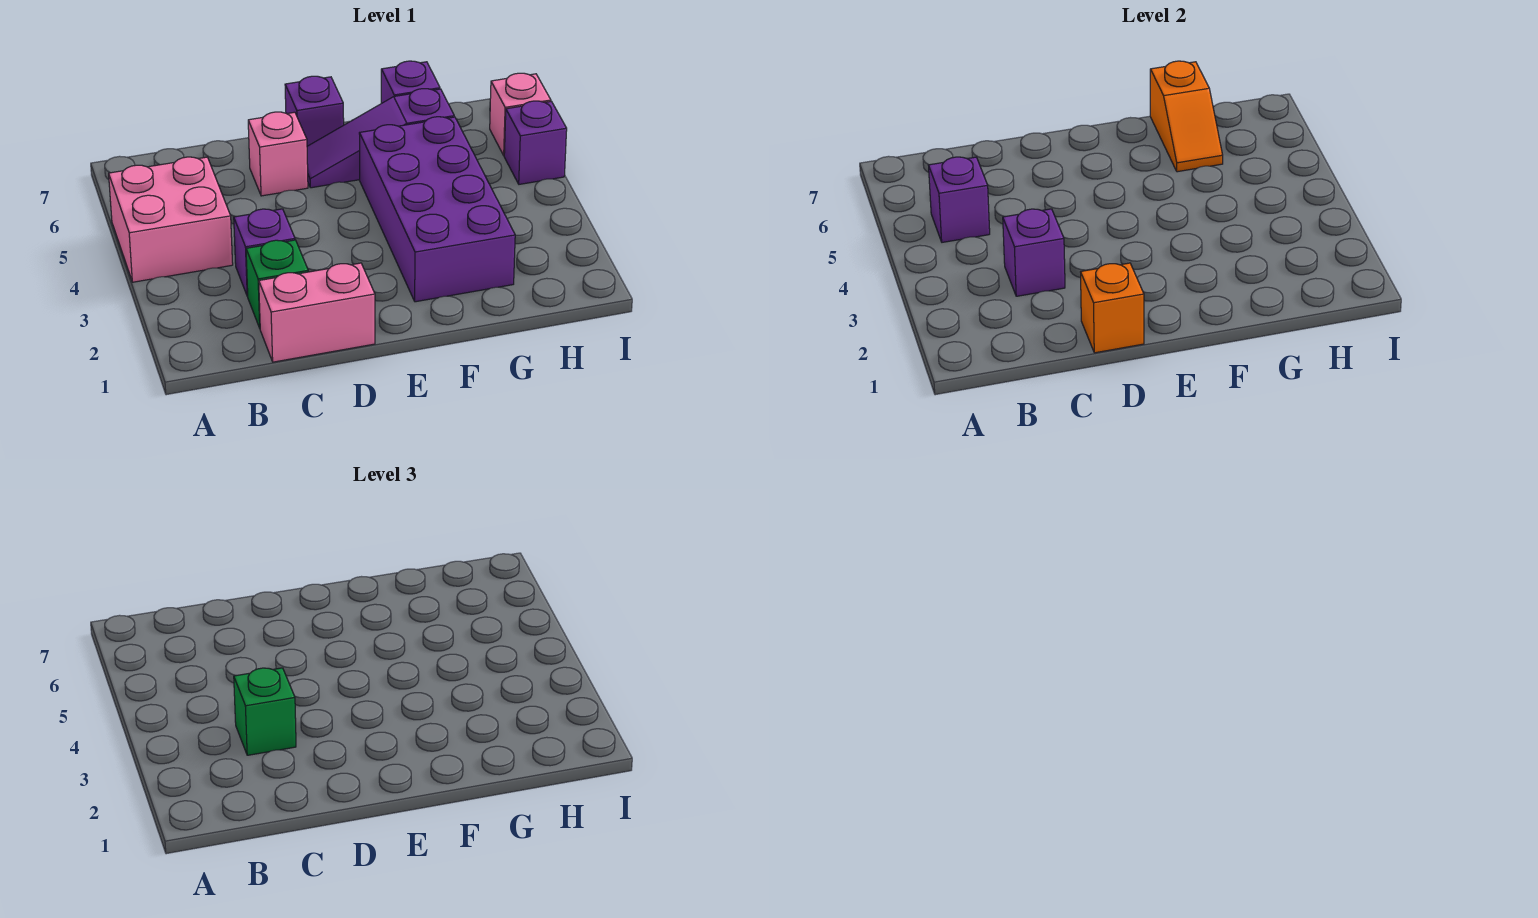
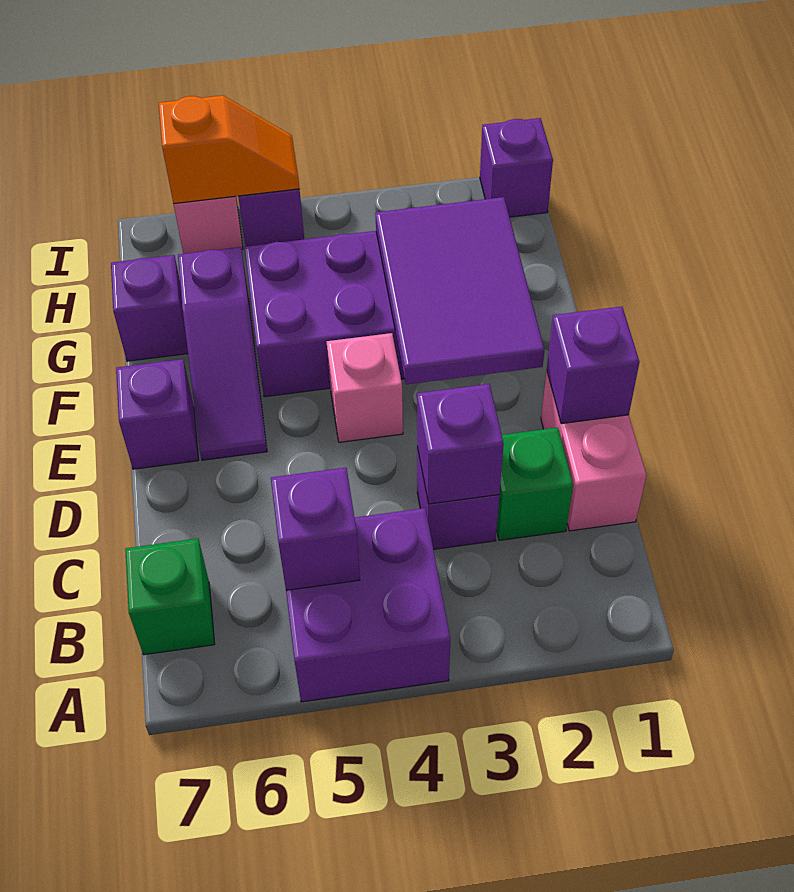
pink 2x2 brick [109,157,233,282] -> purple 2x2 brick [286,508,450,702]
green 1x1 brick [234,668,296,755] -> green 1x1 brick moved to [125,539,215,655]
orange 1x1 brick [1081,263,1144,353] -> purple 1x1 brick [547,307,639,424]
pink 1x1 brick [248,112,308,196] -> pink 1x1 brick moved to [327,333,403,442]
none -> purple 2x3 tile [375,197,545,384]
orange 1x2 slope [1150,61,1223,172] -> orange 1x2 slope moved to [159,96,300,204]
none -> purple 1x1 brick [480,118,553,217]

